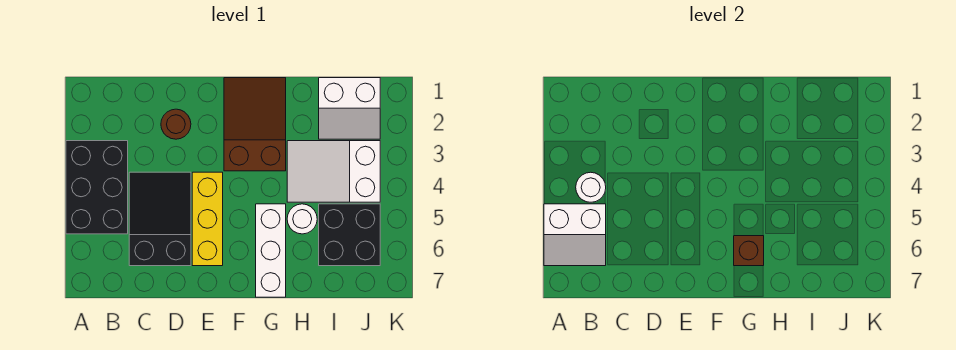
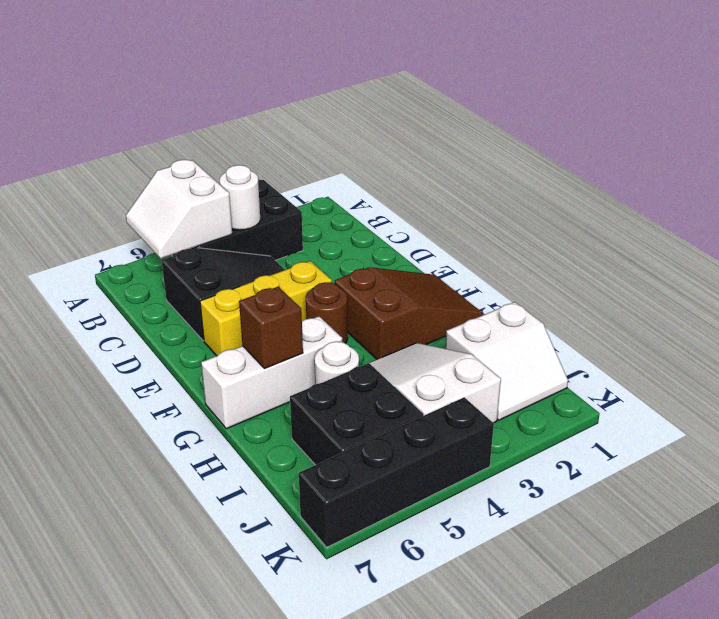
brown 1x1 round brick [161,109,191,139] -> brown 1x1 round brick moved to [306,282,348,343]
white 2x2 slope [319,78,380,139] -> white 2x2 slope turned to [445,302,568,420]
none -> black 1x4 brick [299,397,494,547]

